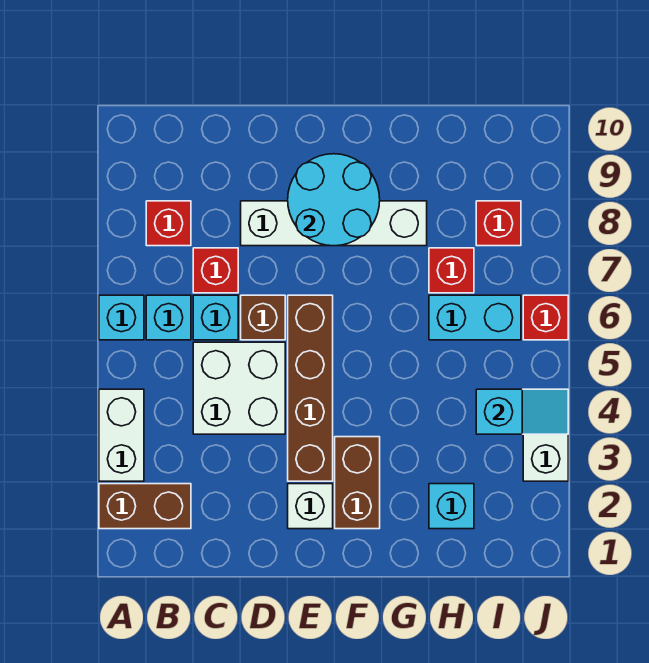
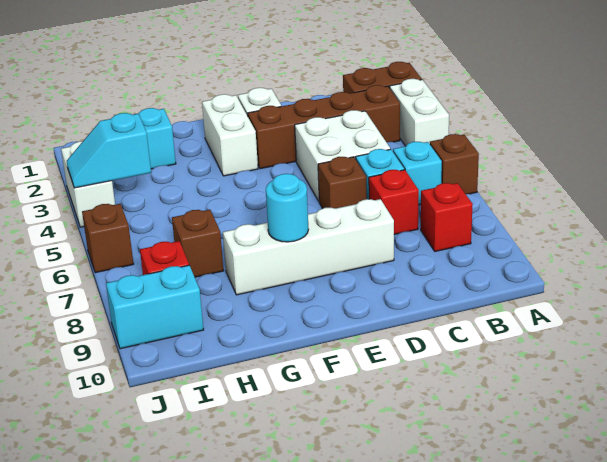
cyan 1x1 brick [99,295,144,340] -> brown 1x1 brick [430,134,479,194]
brown 1x4 brick [288,295,333,481] -> brown 1x4 brick turned to [248,85,400,169]
cyan 2x2 round brick [288,154,380,246] -> cyan 1x1 round brick [266,174,308,242]
brown 1x2 brick [335,437,380,529] -> white 1x2 brick [202,94,258,176]
cyan 1x2 brick [429,295,521,340] -> cyan 1x2 brick moved to [106,265,204,349]
red 1x1 brick [429,248,474,293] -> brown 1x1 brick [172,210,224,277]
red 1x1 brick [523,295,568,340] -> brown 1x1 brick [82,204,133,273]

